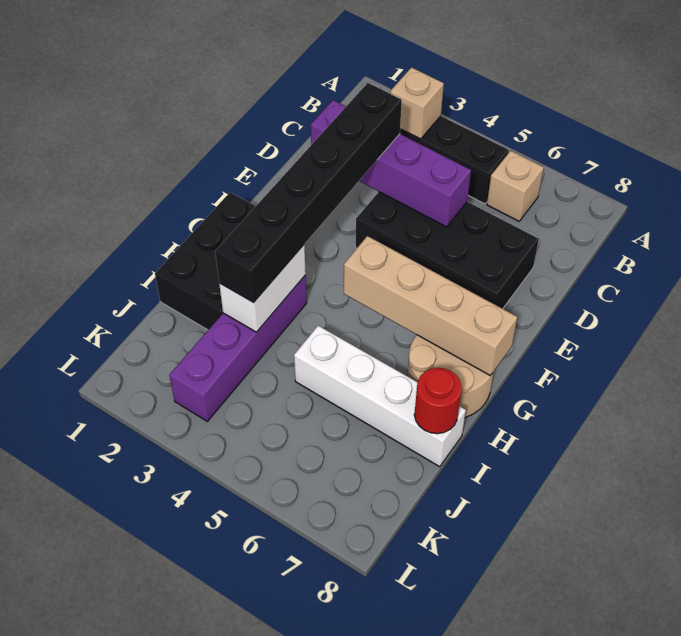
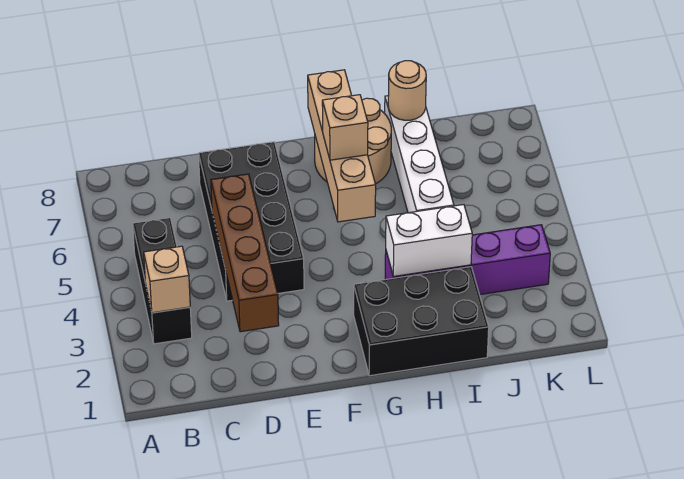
tan 1x1 brick [487,151,544,221] -> tan 1x1 brick moved to [322,95,368,160]
purple 1x4 brick [311,100,471,227] -> brown 1x4 brick [211,174,279,332]
black 1x6 brick [215,83,402,303] -> none
red 1x1 round brick [414,368,462,434] -> tan 1x1 round brick [388,61,426,120]

